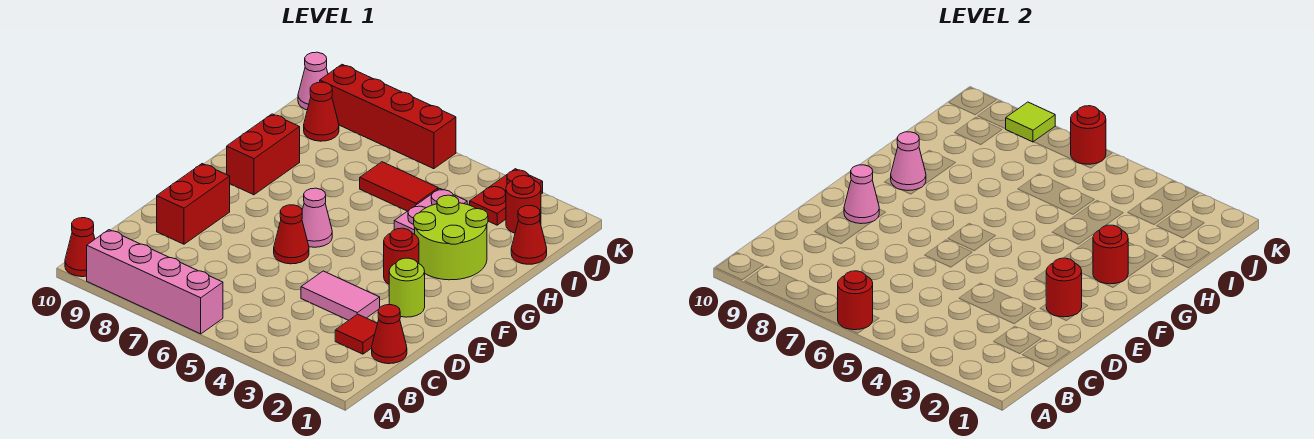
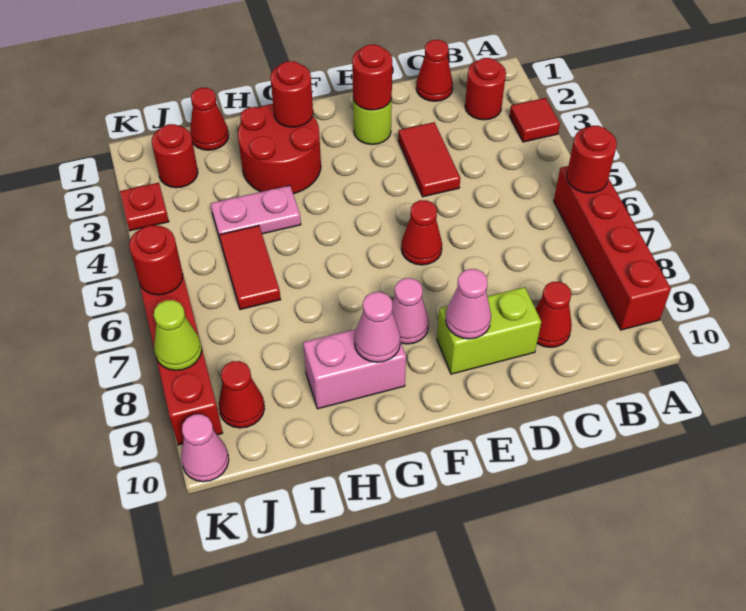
pink 1x4 brick [87,230,223,334] -> red 1x4 brick [554,166,671,330]
red 1x1 cone [65,218,95,277] -> red 1x1 cone moved to [535,282,572,347]
red 1x1 tile [335,314,378,354] -> red 1x1 tile moved to [510,98,560,142]
pink 1x2 tile [301,271,380,320] -> red 1x2 tile [398,122,460,197]
red 1x2 brick [157,164,230,244] -> lime 1x2 brick [437,287,541,374]
red 1x1 round brick [384,228,419,284] -> red 1x1 round brick moved to [465,58,506,120]
pink 1x1 cone [302,188,332,247] -> pink 1x1 cone moved to [392,278,429,344]
lime 2x2 round brick [414,195,488,280] -> red 2x2 round brick [238,104,321,194]
red 1x2 brick [227,114,300,195] -> pink 1x2 brick [303,329,406,409]
red 1x2 plate [470,169,543,225] -> red 1x1 plate [120,183,169,231]
lime 1x1 tile [1006,102,1055,142] -> lime 1x1 cone [154,300,202,370]

